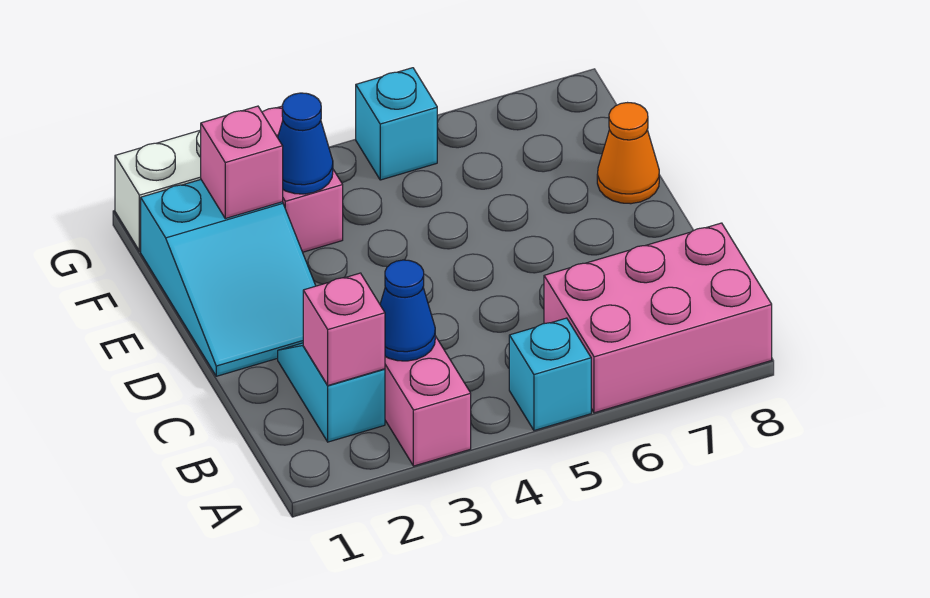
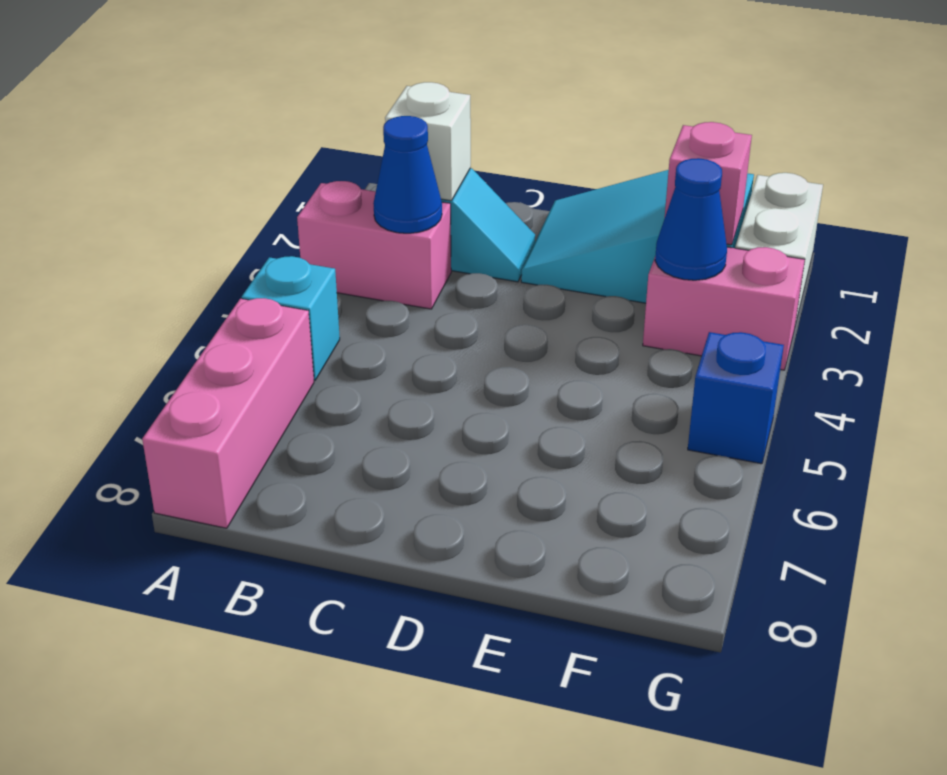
pink 2x3 brick [544,223,772,413] -> pink 1x3 brick [142,298,314,528]
pink 1x1 brick [303,273,385,385] -> white 1x1 brick [385,82,471,201]
orange 1x1 cone [597,103,659,204] -> none
cyan 1x1 brick [356,68,437,180] -> blue 1x1 brick [688,332,784,464]

